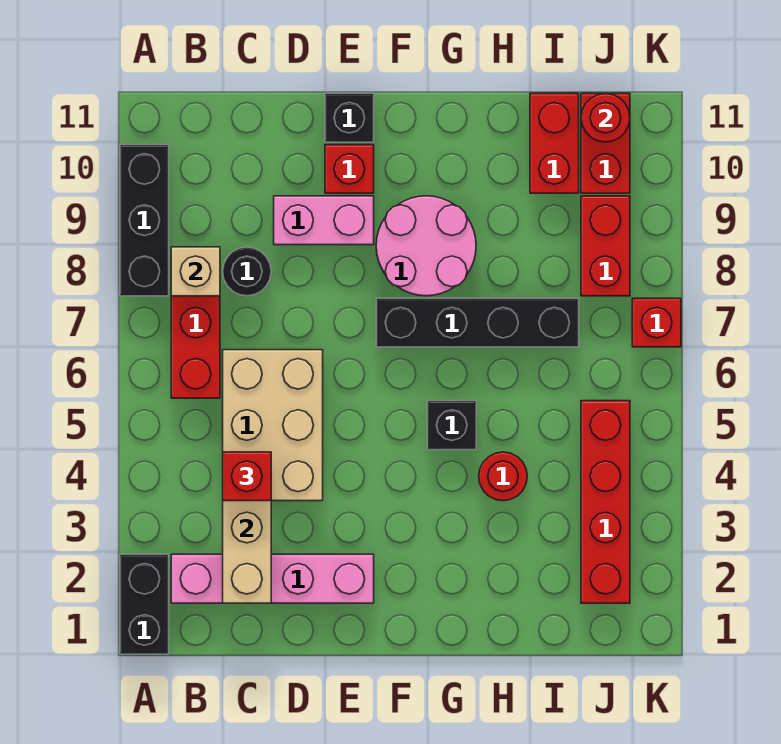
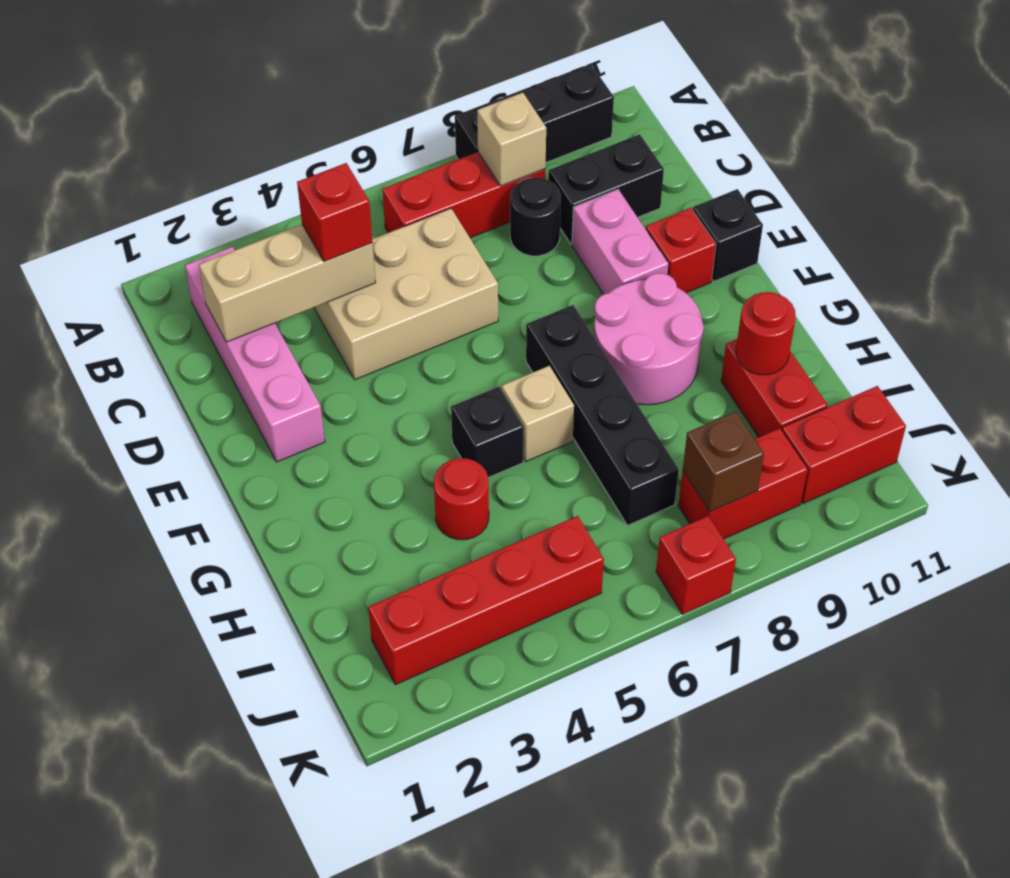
black 1x2 brick [120,554,169,654] -> black 1x2 brick moved to [549,134,664,244]
none -> tan 1x1 brick [502,366,574,461]
red 1x2 brick [530,93,579,193] -> red 1x2 brick turned to [721,339,828,437]
none -> brown 1x1 brick [683,412,764,512]
red 1x1 round brick [581,93,630,142] -> red 1x1 round brick moved to [736,292,796,375]

